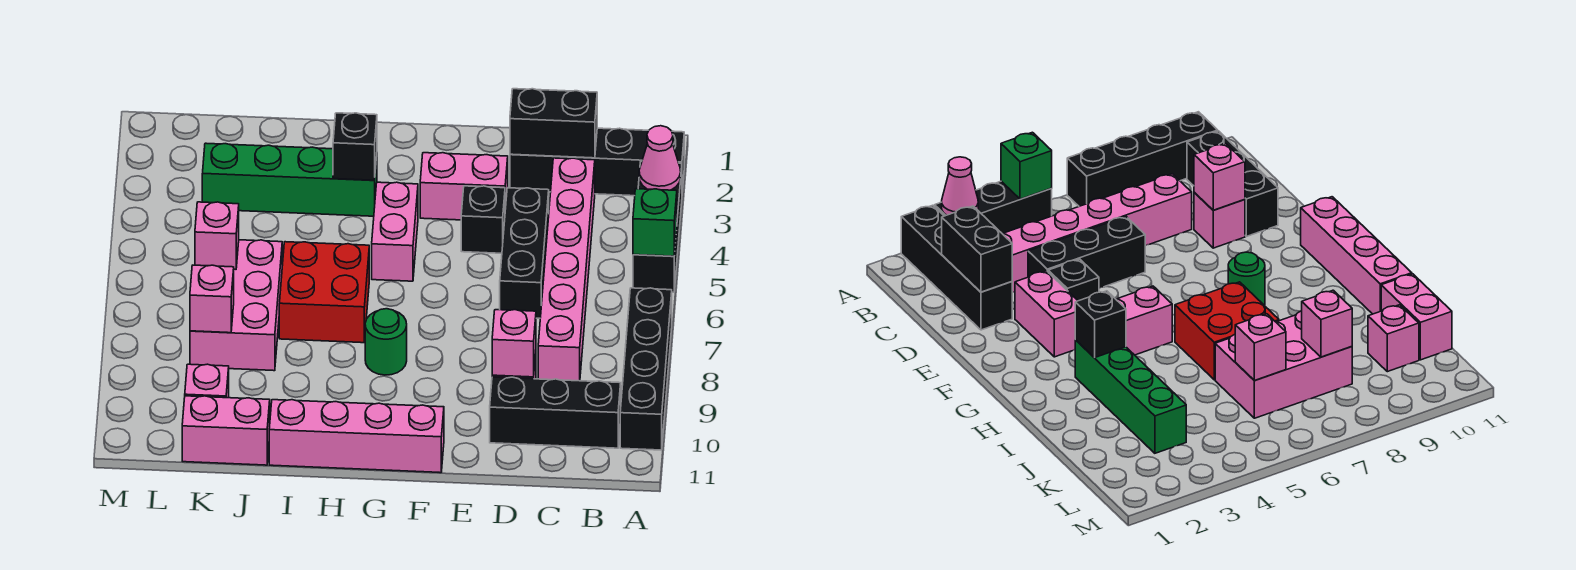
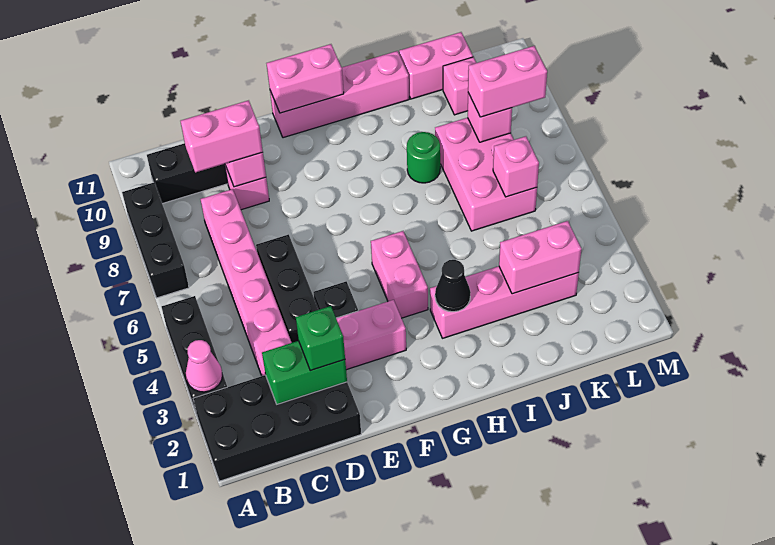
black 1x4 brick [510,128,684,196] -> black 2x4 brick [193,375,361,481]
green 1x1 brick [633,189,677,256] -> green 1x1 brick moved to [296,306,345,371]
black 1x4 brick [620,288,672,450] -> black 1x3 brick [122,182,189,298]
black 1x2 brick [510,89,597,158] -> green 1x2 brick [262,341,347,404]
none -> pink 1x2 brick [181,100,263,173]
none -> pink 1x2 brick [266,44,344,113]
green 1x1 round brick [365,309,407,375] -> green 1x1 round brick moved to [407,132,440,183]
green 1x4 brick [202,143,377,216] -> pink 1x4 brick [430,266,579,338]
black 1x1 brick [333,113,377,180] -> black 1x1 cone [435,260,471,312]
red 2x2 brick [279,242,369,343] -> none
none -> pink 1x2 brick [499,221,582,294]
none -> pink 1x2 brick [468,46,547,117]

